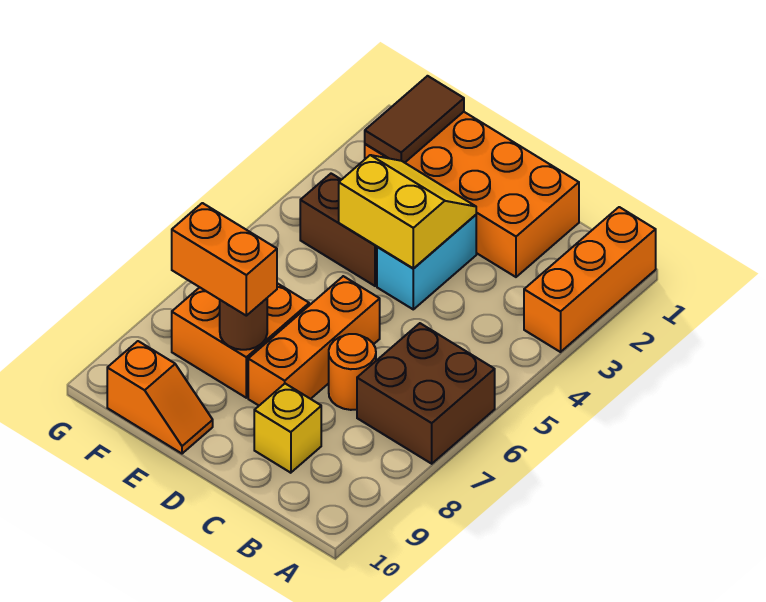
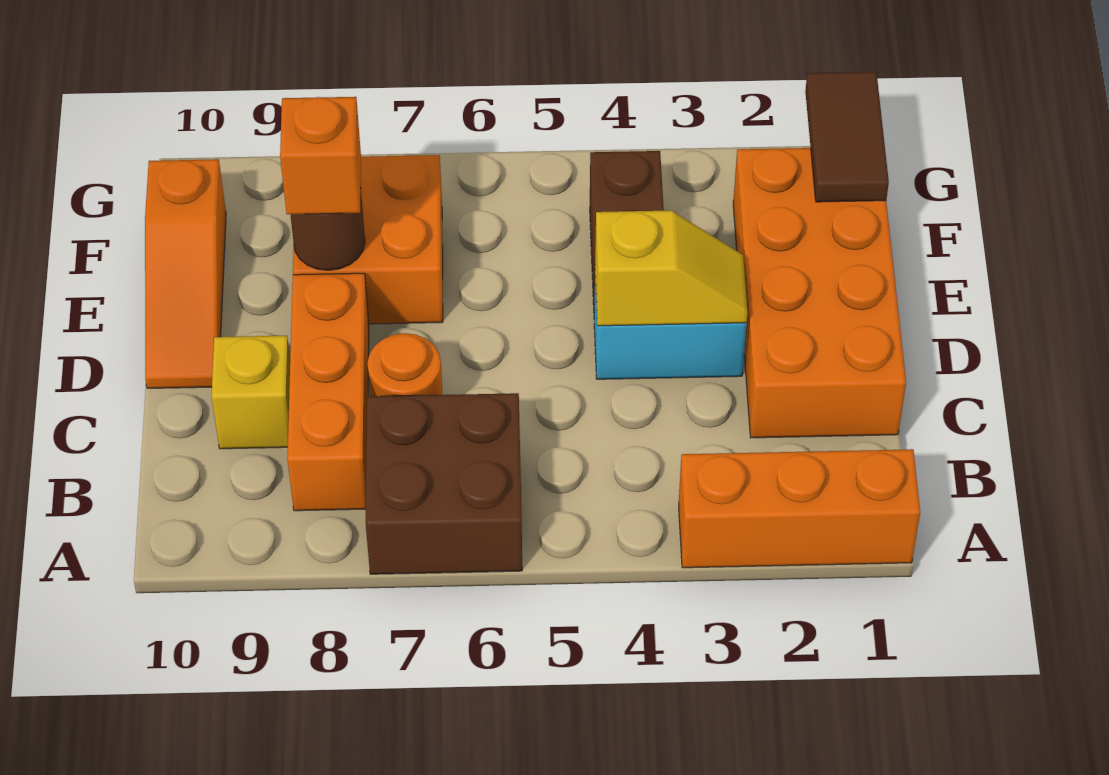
yellow 2x2 slope [339,155,476,269] -> yellow 1x2 slope [595,210,748,326]
orange 1x3 brick [248,276,380,405] -> orange 1x3 brick turned to [287,273,369,511]
orange 1x2 brick [172,203,277,316] -> orange 1x1 brick [280,97,361,214]
orange 1x2 slope [107,341,213,454] -> orange 1x3 slope [145,159,226,388]
brown 1x2 tile [365,76,464,163] -> brown 1x2 tile turned to [805,72,889,202]

